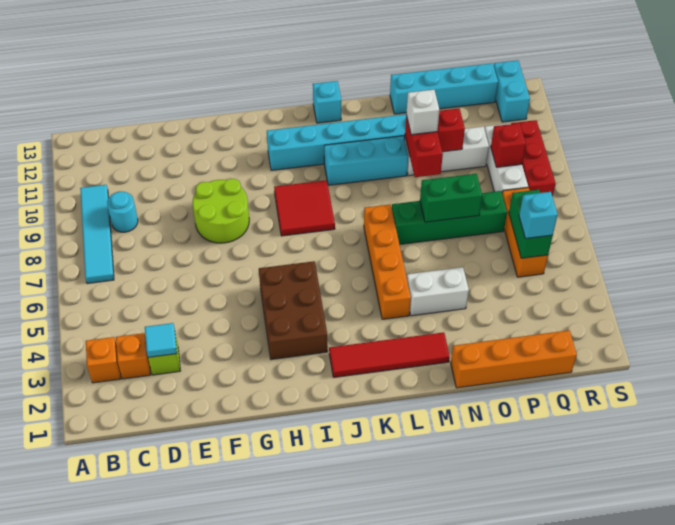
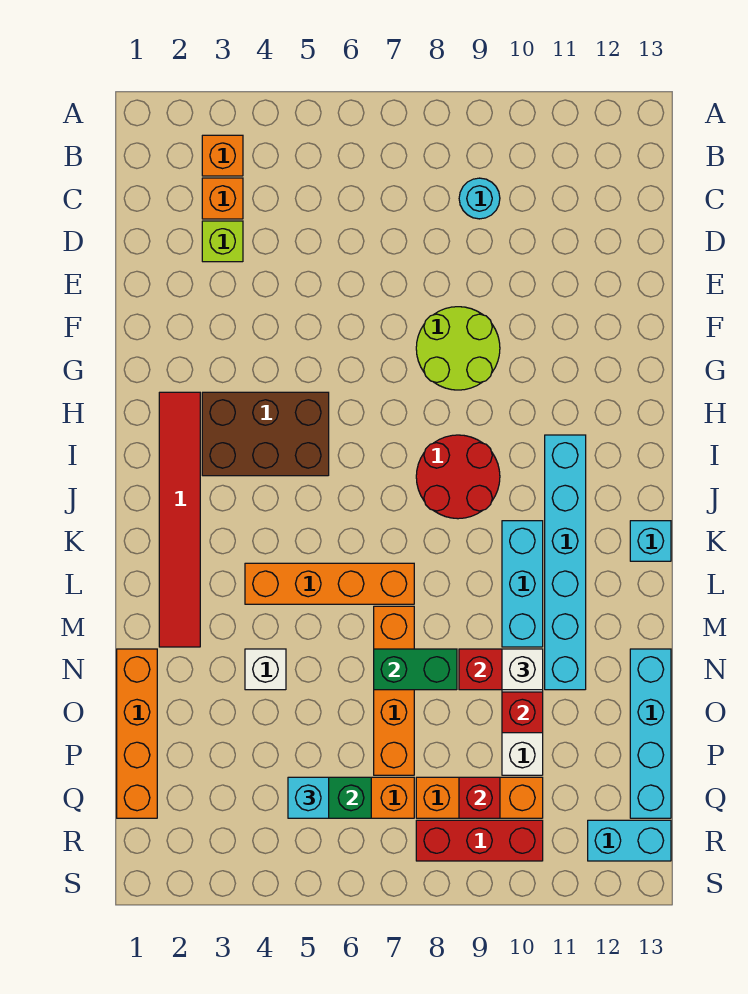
cyan 1x4 tile [80,185,114,283] -> none
cyan 1x1 tile [145,323,177,357] -> none
red 2x2 tile [274,180,335,236] -> red 2x2 round brick [416,435,500,519]
red 1x4 tile [329,332,450,377] -> red 1x6 tile [159,392,200,647]
white 1x2 brick [407,267,469,316] -> white 1x1 brick [245,649,286,690]
green 1x4 brick [392,191,507,244] -> orange 1x4 brick [374,606,414,775]
green 1x2 brick [420,174,482,222] -> green 1x2 brick turned to [374,649,457,690]
white 1x3 brick [484,123,528,192] -> orange 1x3 brick [416,777,543,818]

